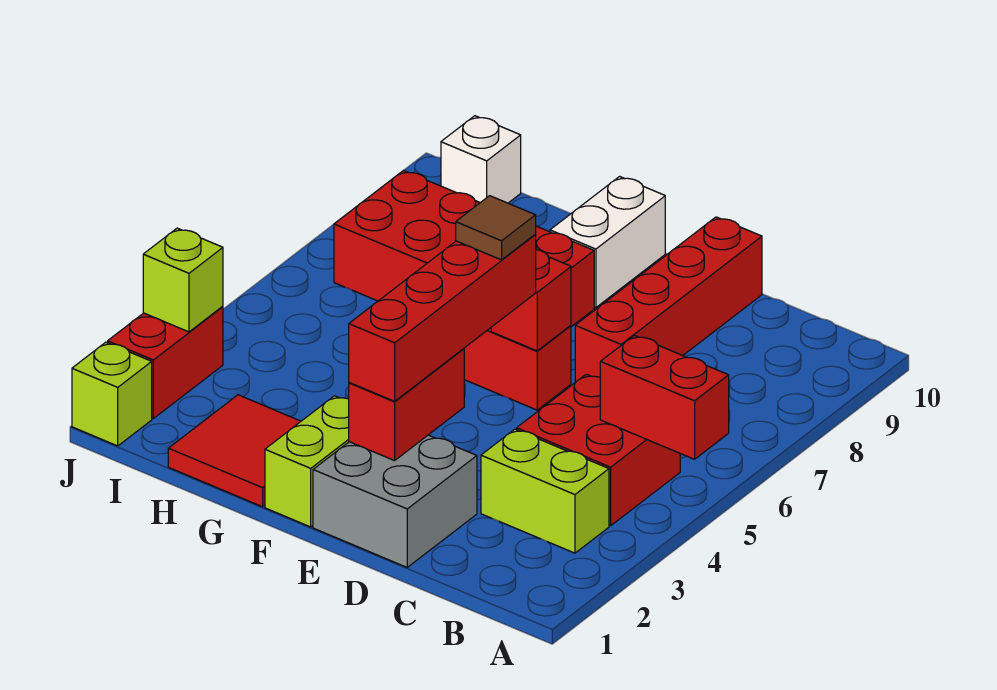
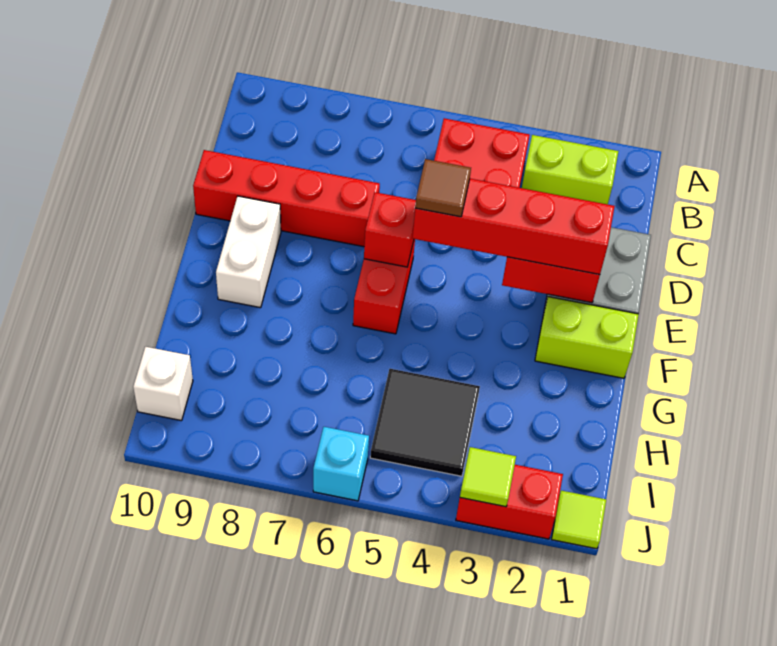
red 1x2 brick [600,335,729,459] -> none
lime 1x2 brick [481,429,609,553] -> lime 1x2 brick turned to [522,135,618,204]
red 2x4 brick [334,170,594,327] -> none
white 1x2 brick [550,176,665,308] -> white 1x2 brick turned to [216,196,281,308]
red 2x2 tile [168,395,301,507] -> none
none -> black 2x2 tile [370,369,480,476]
lime 1x1 brick [72,342,152,446] -> lime 1x1 tile [552,491,606,549]
lime 1x1 brick [143,228,223,332] -> lime 1x1 tile [460,447,516,507]
none -> cyan 1x1 brick [313,427,369,501]

